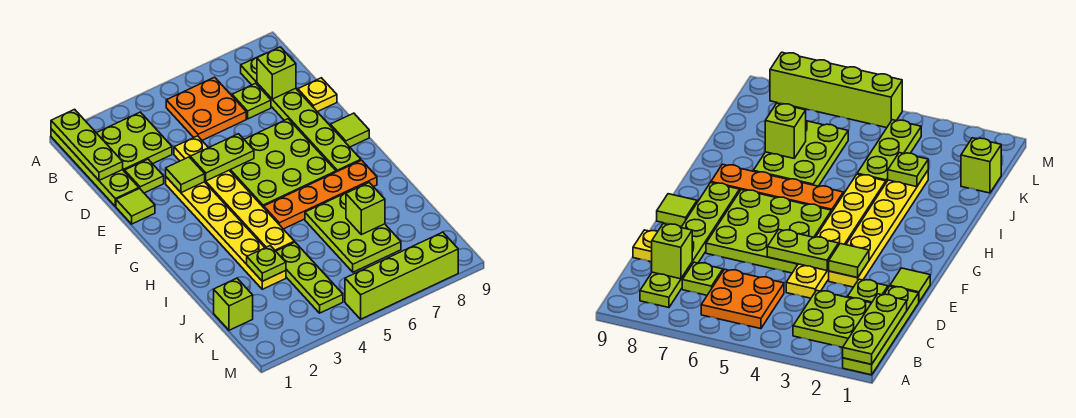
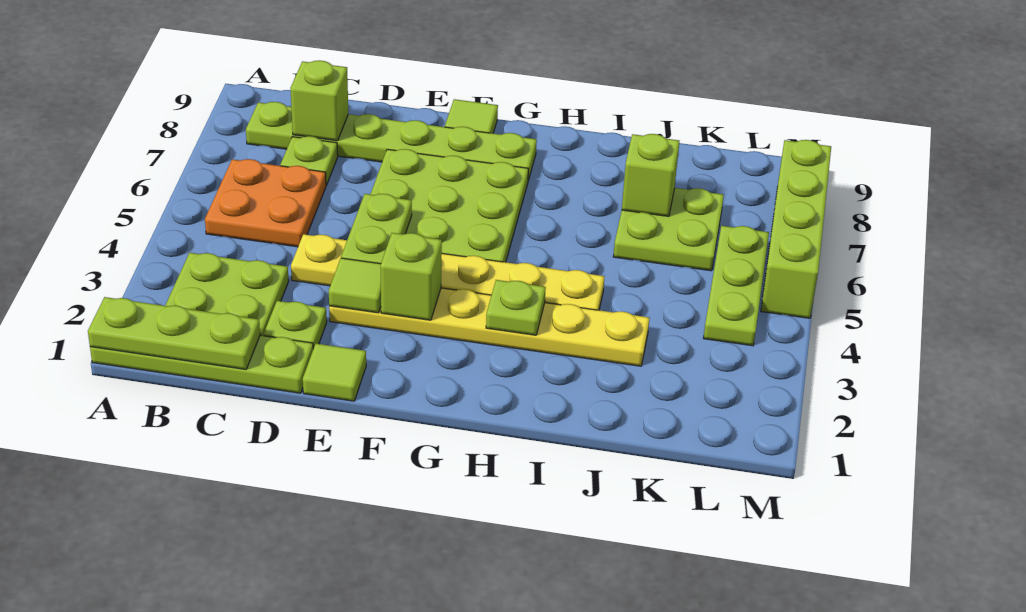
yellow 1x1 plate [298,78,337,112] -> none
orange 1x4 plate [264,160,377,229] -> none
lime 2x3 plate [305,190,401,272] -> lime 2x2 plate [613,188,724,271]
lime 1x1 plate [247,246,286,281] -> lime 1x1 plate moved to [486,280,546,335]
lime 1x3 plate [276,242,343,313] -> lime 1x3 plate turned to [704,226,769,346]
lime 1x1 brick [214,278,253,330] -> lime 1x1 brick moved to [380,233,442,320]

